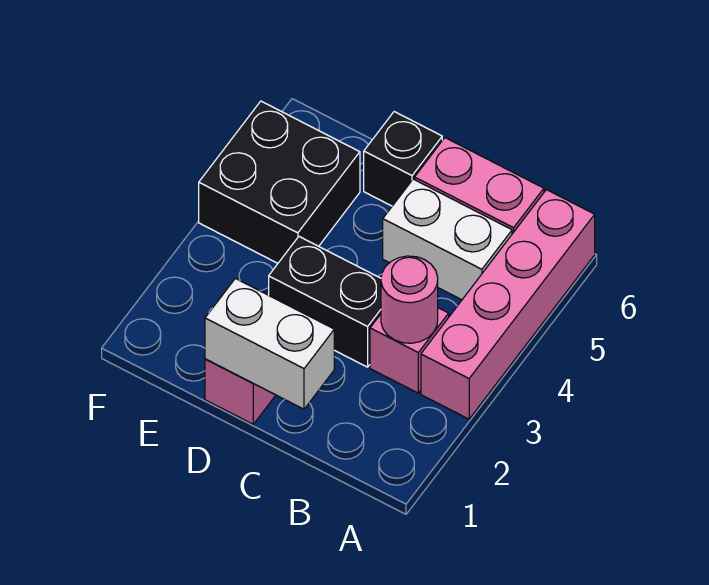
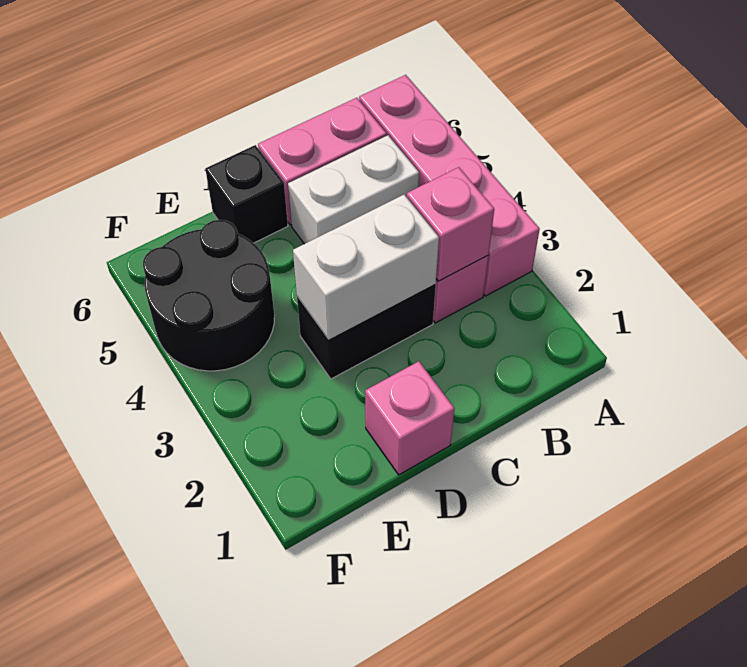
pink 1x1 round brick [381,256,438,343] -> pink 1x1 brick [407,167,494,281]
white 1x2 brick [205,278,334,409] -> white 1x2 brick moved to [293,195,439,339]
black 2x2 brick [199,101,360,263] -> black 2x2 round brick [143,220,274,371]

